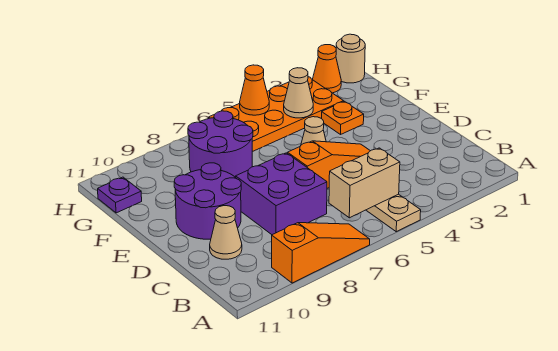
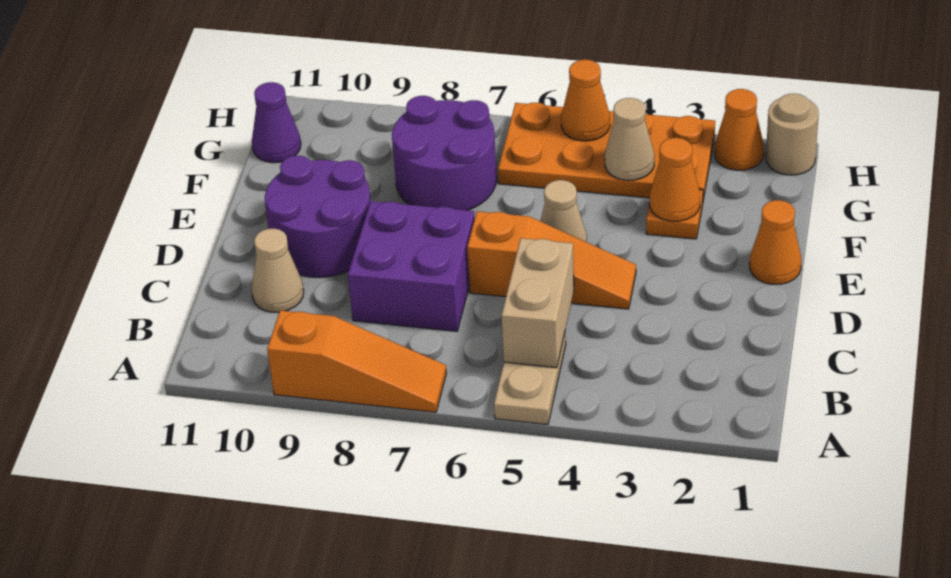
tan 1x2 brick [329,148,400,218] -> tan 1x2 brick turned to [501,238,574,368]
none -> orange 1x1 cone [749,200,801,284]
none -> orange 1x1 cone [650,138,700,221]
purple 1x1 plate [98,177,142,213] -> purple 1x1 cone [252,82,301,163]

